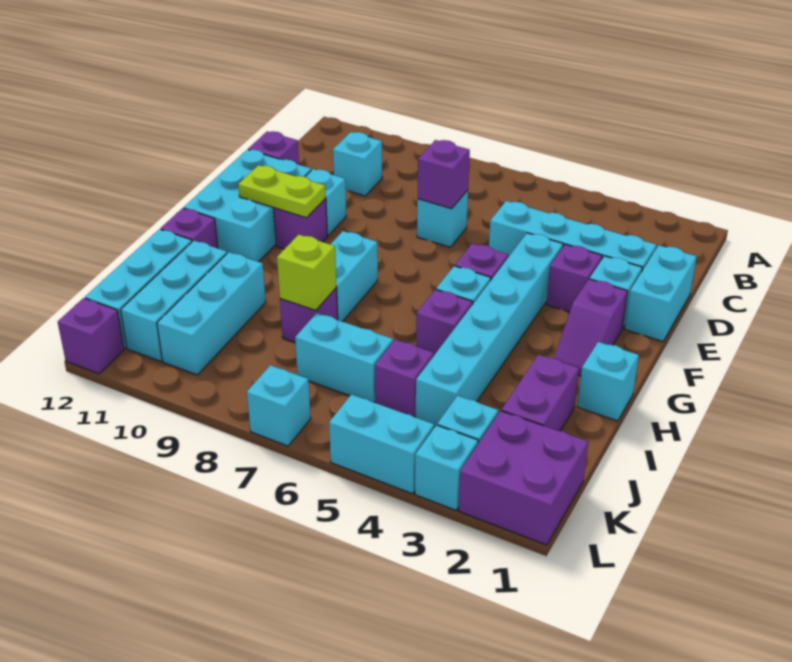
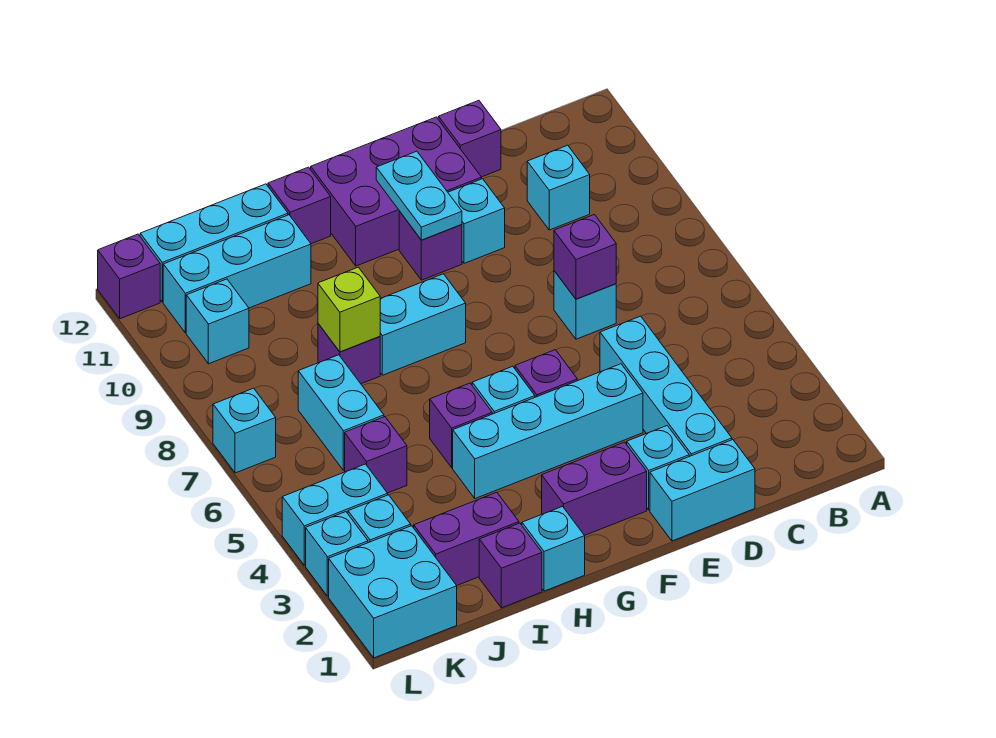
purple 1x1 brick [546,244,602,312] -> purple 1x1 brick moved to [479,523,542,608]
cyan 1x6 brick [416,233,563,426] -> cyan 1x4 brick [453,364,643,499]
cyan 2x3 brick [184,150,311,262] -> purple 2x3 brick [311,117,482,266]
purple 1x2 slope [554,279,627,376] -> purple 1x2 brick [542,442,647,536]
lime 1x2 plate [238,165,326,218] -> cyan 1x2 plate [376,151,462,240]
cyan 1x3 brick [157,252,266,375] -> cyan 1x1 brick [186,279,249,364]
purple 2x2 brick [459,411,588,545] -> cyan 2x2 brick [329,526,457,658]
cyan 1x2 brick [329,394,434,494] -> cyan 1x2 brick turned to [282,464,388,565]

